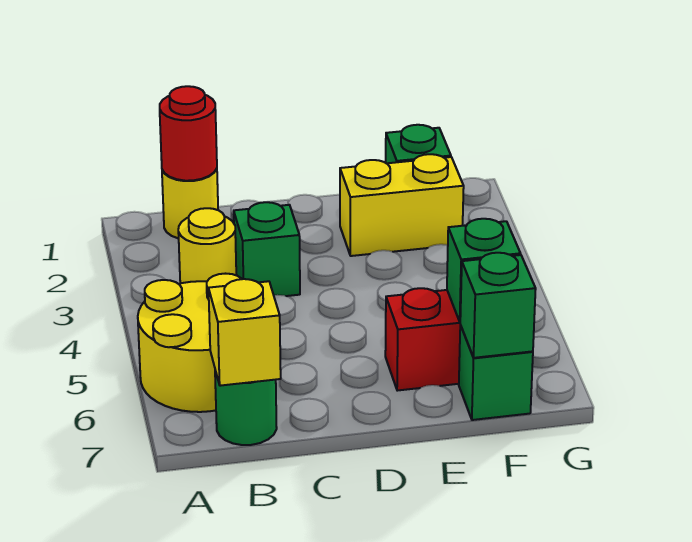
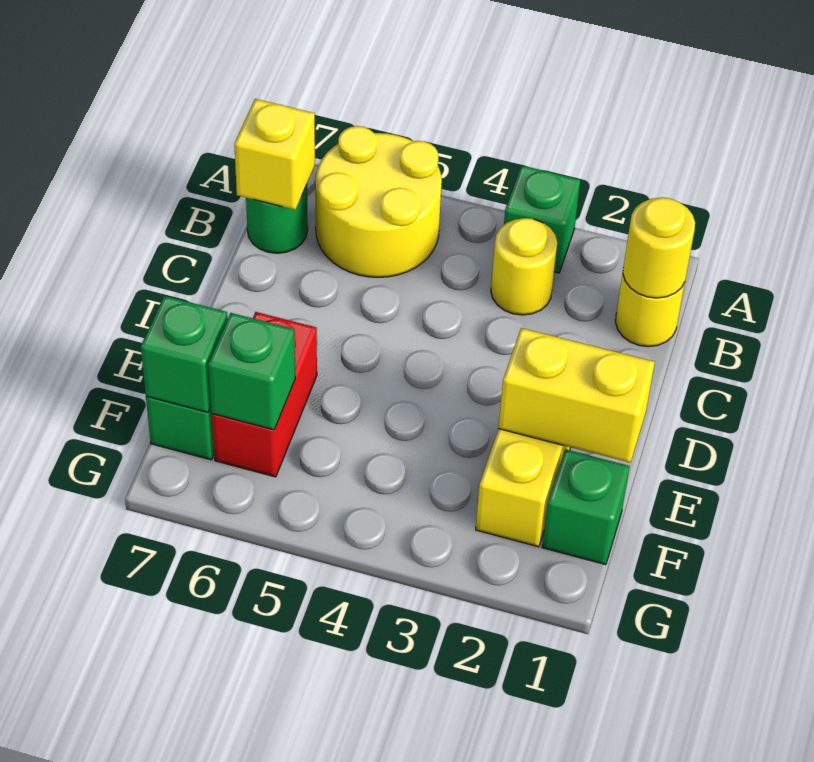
red 1x1 round brick [160,86,217,181] -> yellow 1x1 round brick [623,197,695,298]
green 1x1 brick [234,202,300,296] -> green 1x1 brick moved to [504,165,580,273]
none -> yellow 1x2 brick [498,328,655,463]

